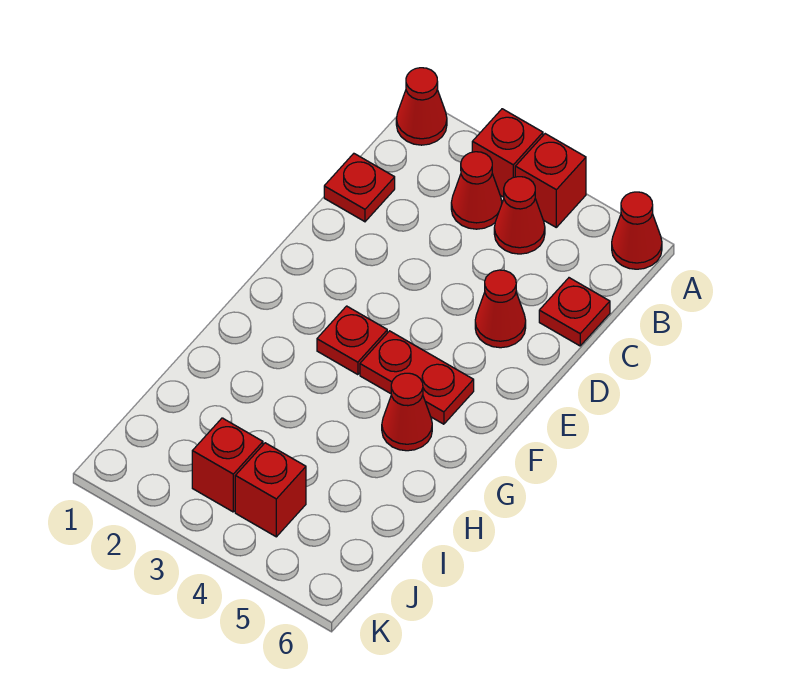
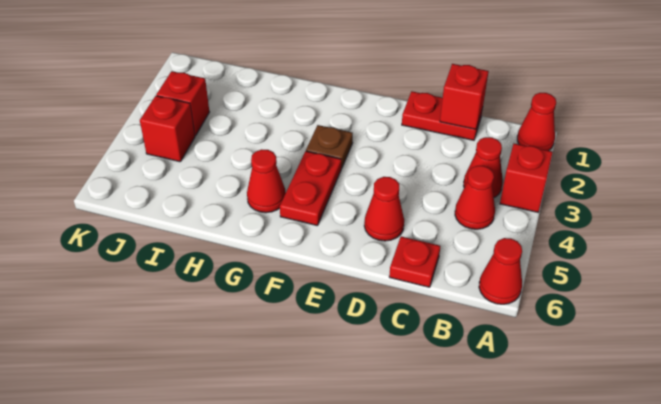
red 1x1 brick [515,134,586,227] -> red 1x1 brick moved to [440,64,489,129]
red 1x1 plate [324,154,395,222] -> red 1x2 plate [402,91,483,140]
red 1x1 plate [317,306,387,375] -> brown 1x1 plate [306,125,353,168]

